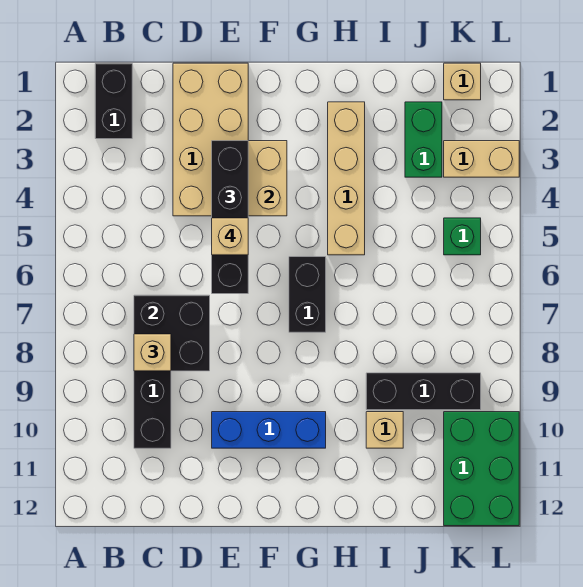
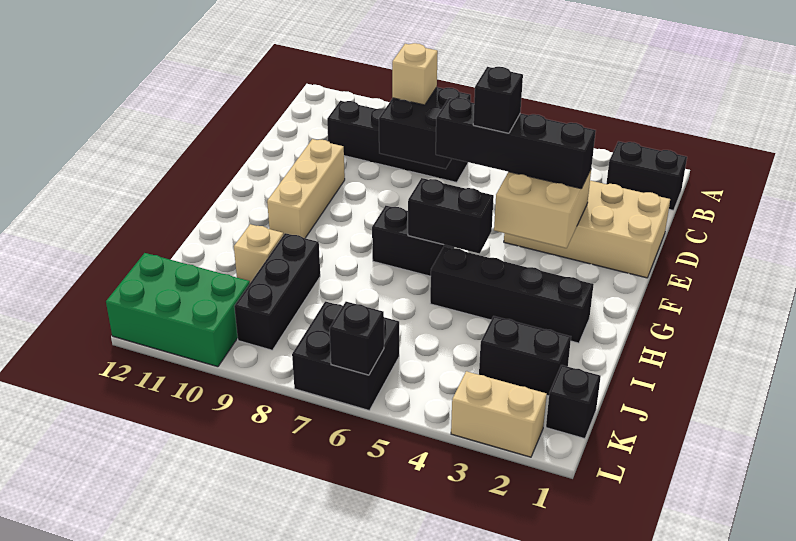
tan 1x1 brick [212,218,248,255] -> black 1x1 brick [473,67,523,133]
blue 1x3 brick [212,412,326,448] -> tan 1x3 brick [267,139,345,238]
none -> black 1x2 brick [408,178,494,254]
tan 1x4 brick [328,102,365,255] -> black 1x4 brick [430,246,594,343]
green 1x2 brick [405,102,442,177] -> black 1x2 brick [479,316,571,396]
tan 1x1 brick [444,63,481,100] -> black 1x1 brick [546,365,601,439]
tan 1x2 brick [444,141,519,177] -> tan 1x2 brick turned to [451,371,547,457]
green 1x1 brick [444,218,481,255] -> none
none -> black 2x2 brick [292,301,399,411]
none -> black 1x1 brick [329,302,384,375]

